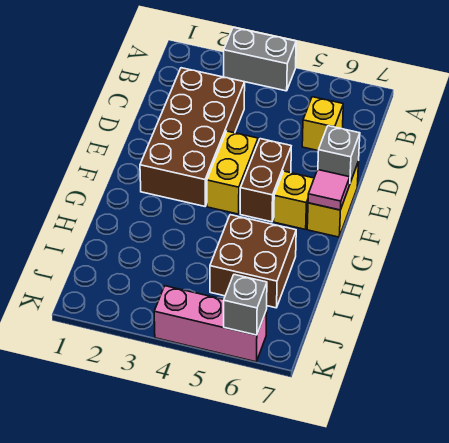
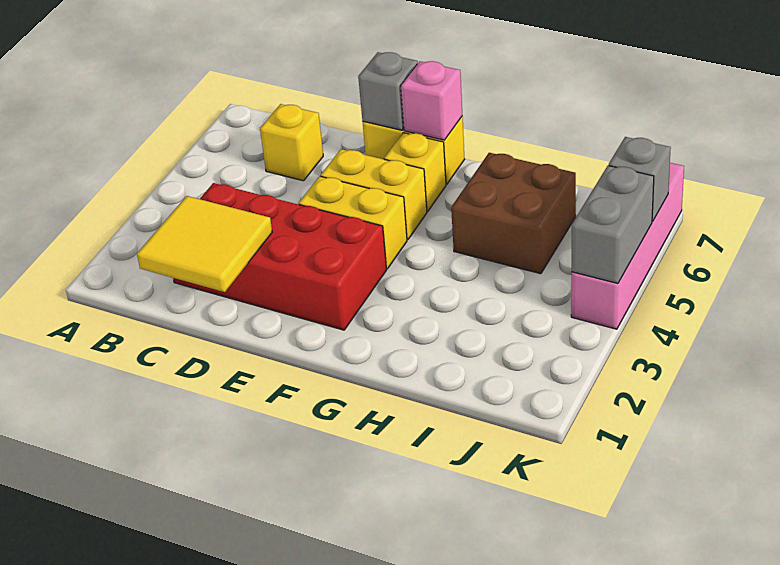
grey 1x2 brick [224,27,296,91] -> grey 1x2 brick moved to [572,166,654,283]
none -> yellow 2x2 tile [137,196,272,292]
brown 2x4 brick [140,68,245,206] -> red 2x4 brick [173,183,387,330]
brown 1x2 brick [240,139,291,222] -> yellow 1x2 brick [321,149,427,240]
pink 1x1 tile [308,170,350,210] -> pink 1x1 brick [401,61,462,140]
pink 1x3 brick [154,286,267,362] -> pink 1x4 brick [571,163,684,329]

